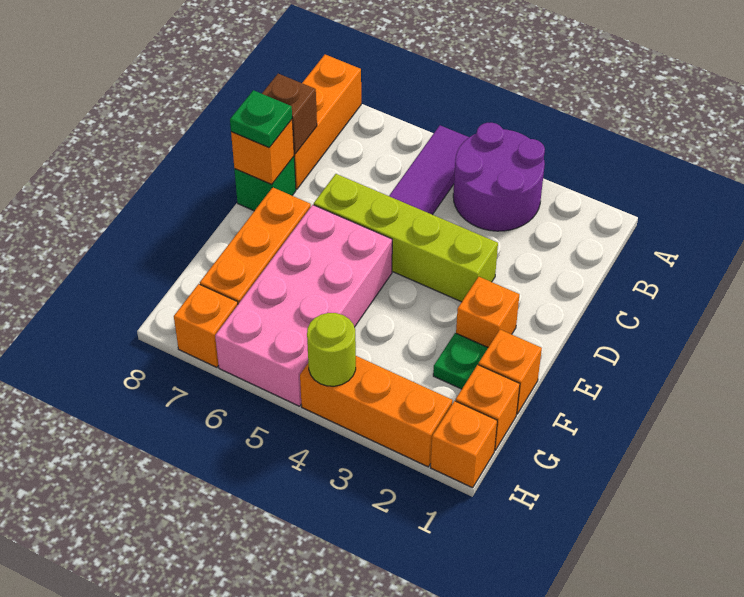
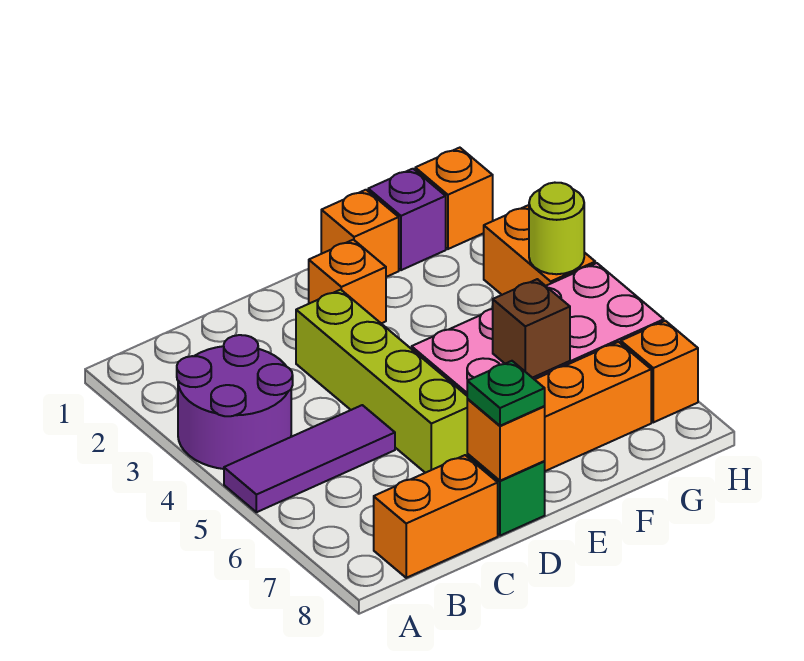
orange 1x3 brick [294,55,361,189] -> orange 1x2 brick [374,455,498,578]
brown 1x1 brick [262,74,317,154] -> brown 1x1 brick moved to [493,279,570,378]
green 1x1 plate [433,333,488,389] -> none
orange 1x1 brick [456,365,520,450] -> purple 1x1 brick [368,169,446,270]
orange 1x3 brick [300,356,452,467] -> orange 1x2 brick [484,205,595,295]

